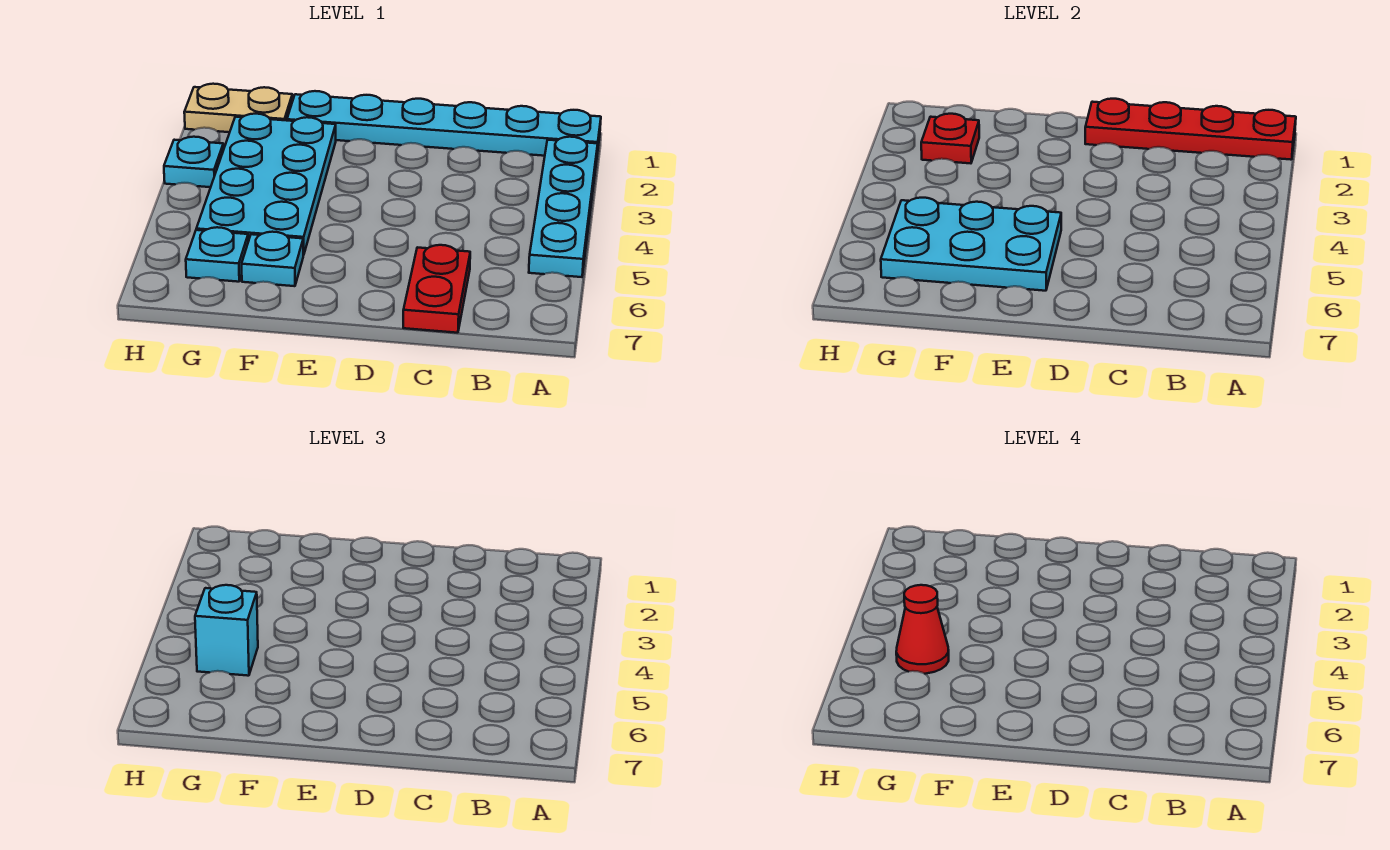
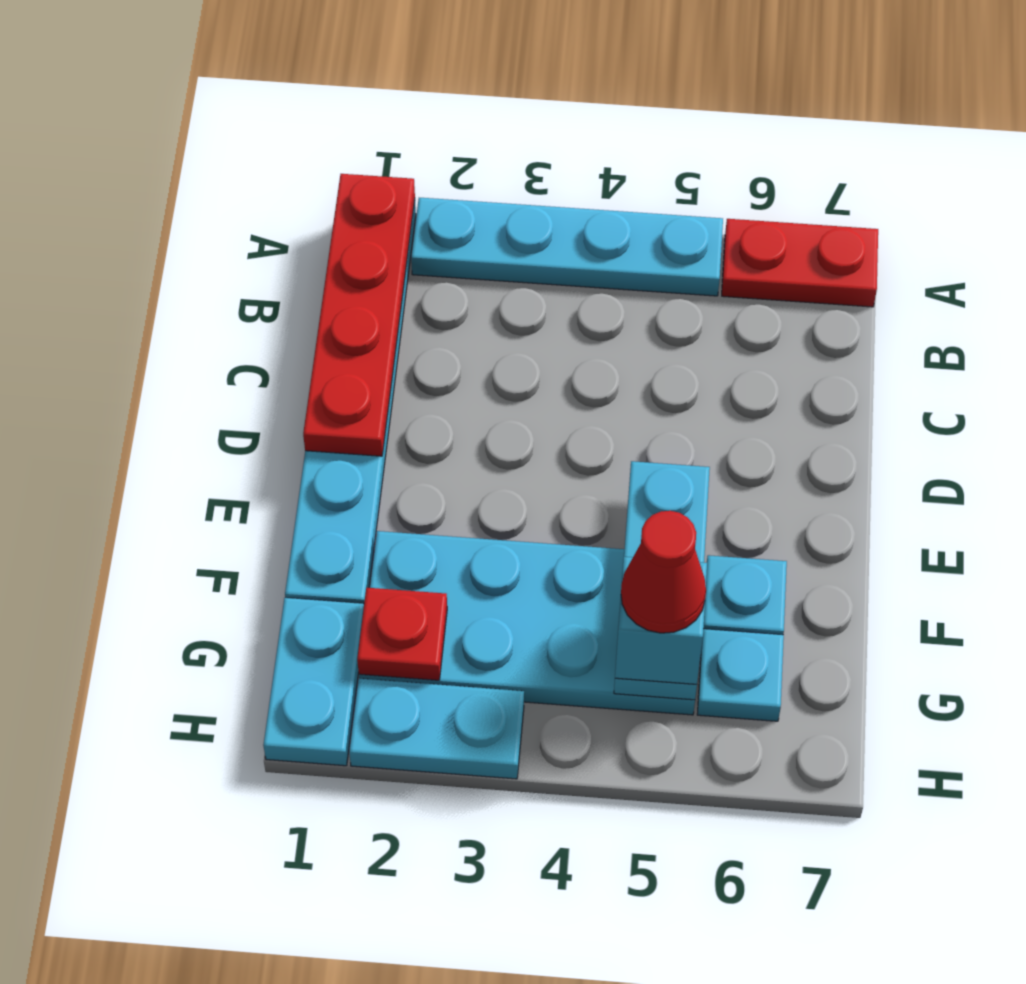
red 1x2 plate [403,245,470,333] -> red 1x2 plate moved to [722,219,878,307]
cyan 2x3 plate [881,198,1061,291] -> cyan 1x3 plate [614,461,710,700]
tan 1x2 plate [184,84,292,132] -> cyan 1x2 plate [263,597,364,766]
cyan 1x1 plate [164,137,224,187] -> cyan 1x2 plate [349,679,524,779]

